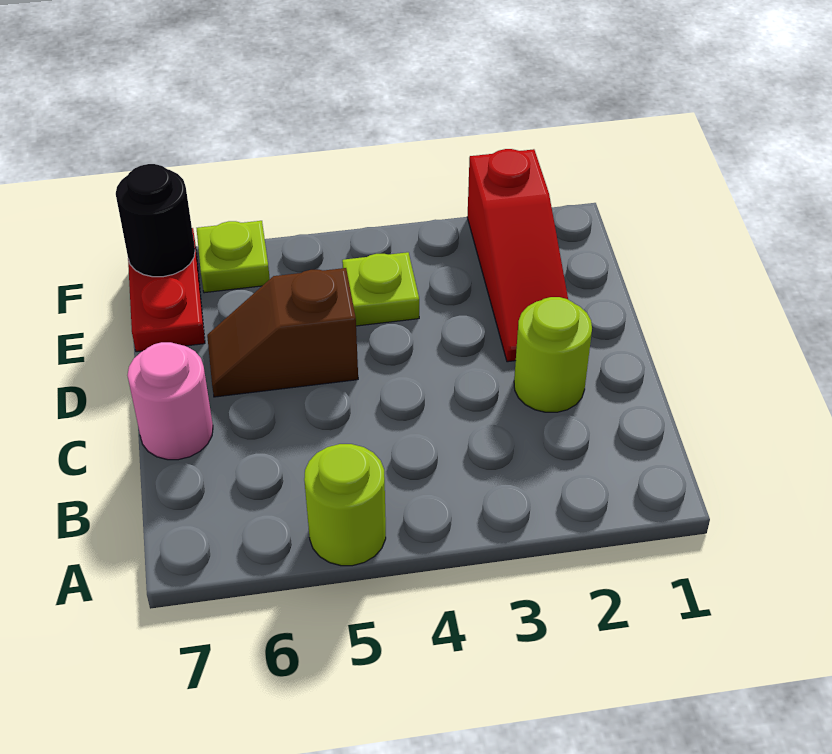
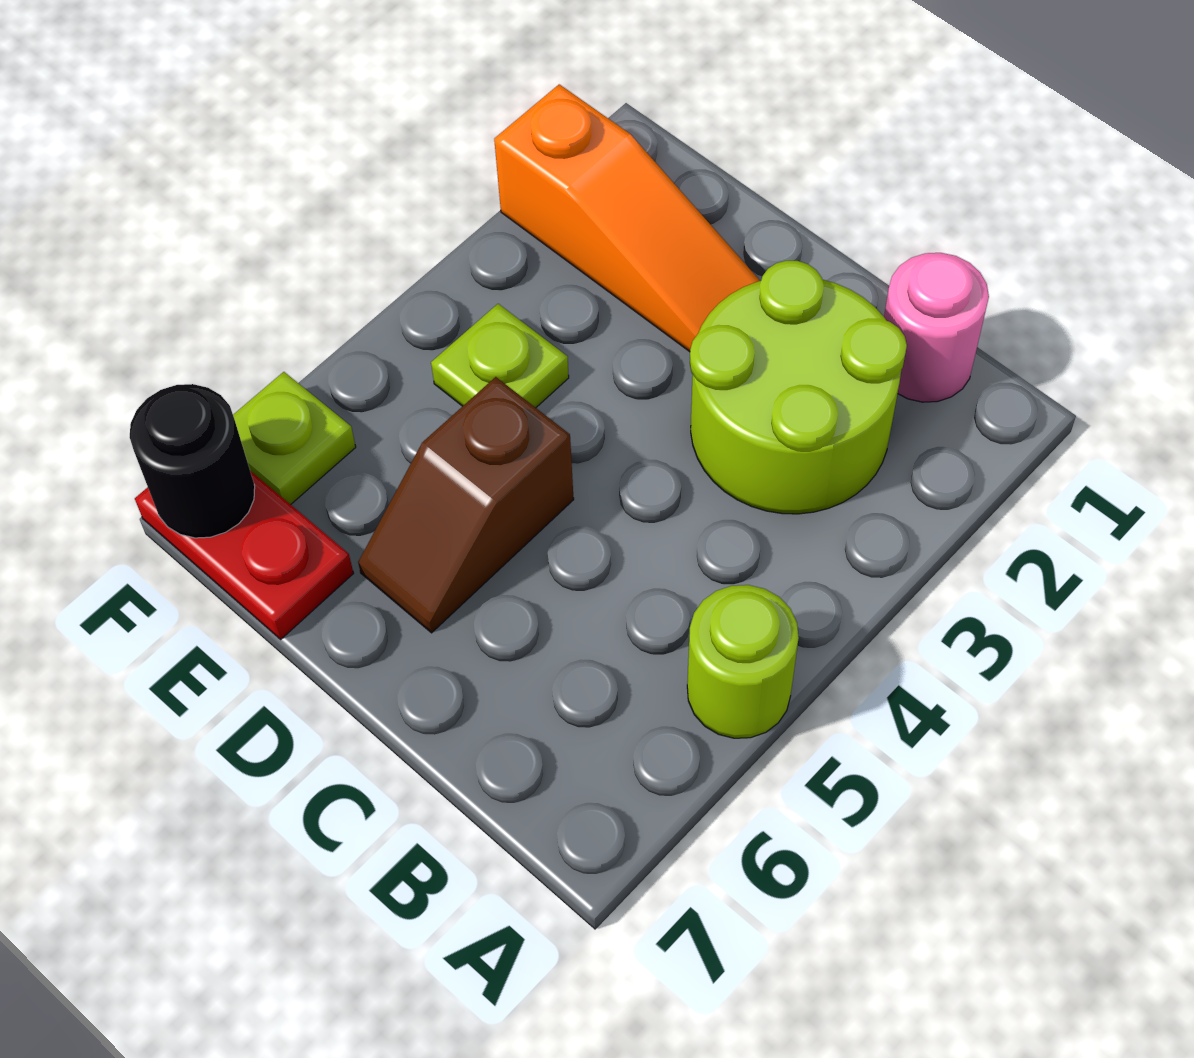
lime 1x1 round brick [514,297,592,412] -> lime 2x2 round brick [690,261,907,514]
pink 1x1 round brick [127,342,213,460] -> pink 1x1 round brick moved to [884,253,989,402]
red 1x3 slope [467,149,568,362] -> orange 1x3 slope [494,84,760,352]

